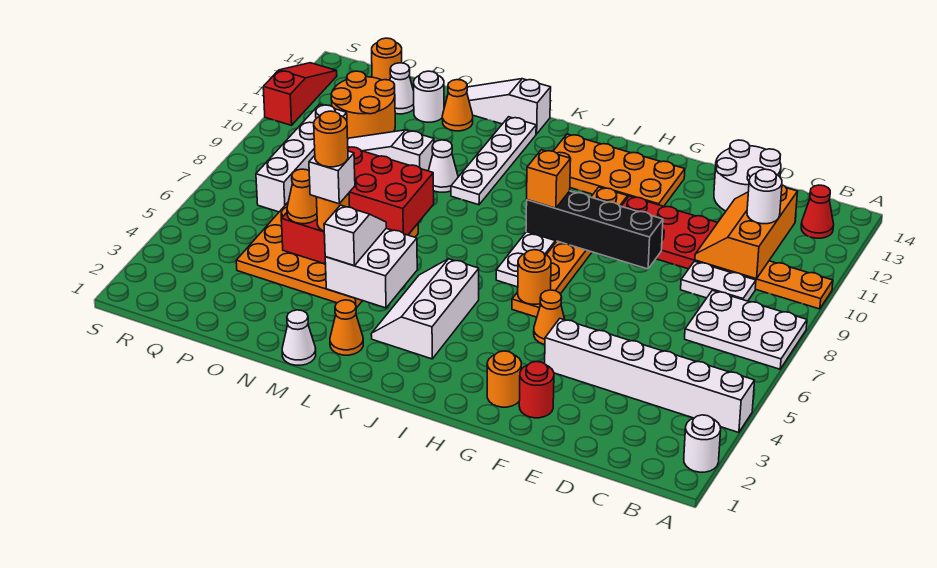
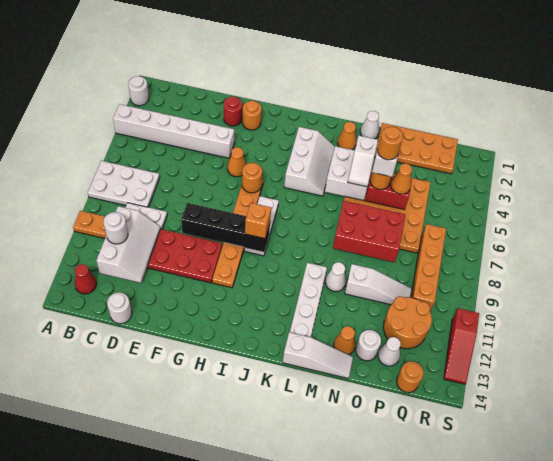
orange 2x3 slope [695,185,798,279] -> white 2x3 slope [96,206,160,283]
white 2x2 round brick [714,140,781,211] -> white 1x1 round brick [107,292,132,324]
orange 2x4 plate [554,134,685,206] -> orange 2x4 plate moved to [374,123,458,174]
white 1x4 brick [256,104,347,212] -> orange 1x4 brick [411,224,446,311]

